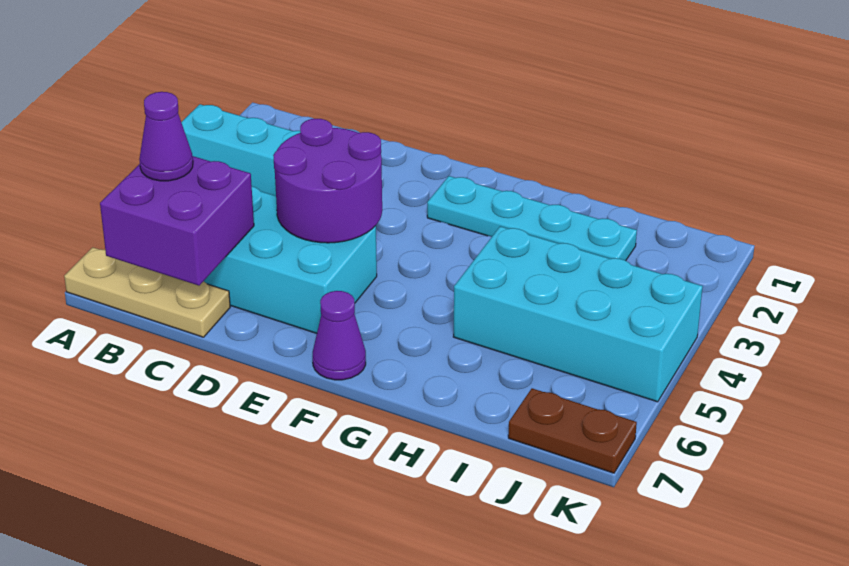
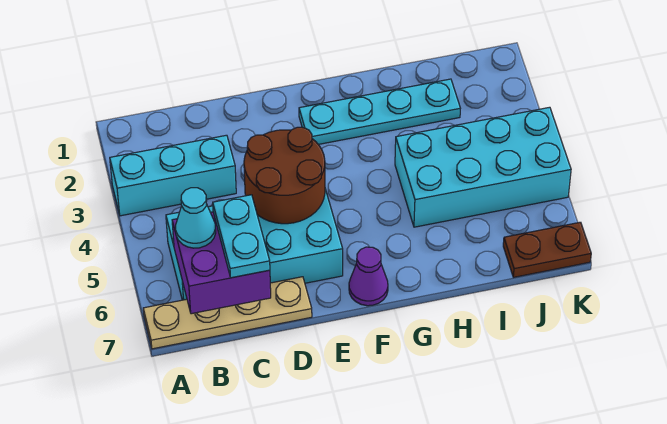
tan 1x3 plate [64,247,230,337] -> tan 1x4 plate [143,277,312,349]
purple 1x1 cone [139,92,193,181] -> cyan 1x1 cone [176,188,216,248]
none -> cyan 1x2 plate [213,195,270,278]
purple 2x2 round brick [273,119,382,243] -> brown 2x2 round brick [244,127,325,224]

